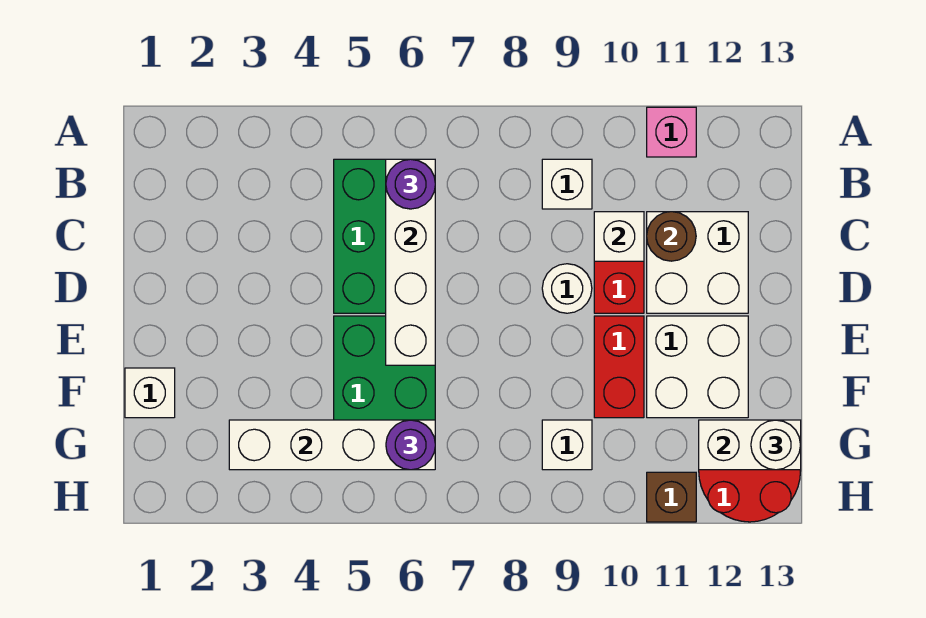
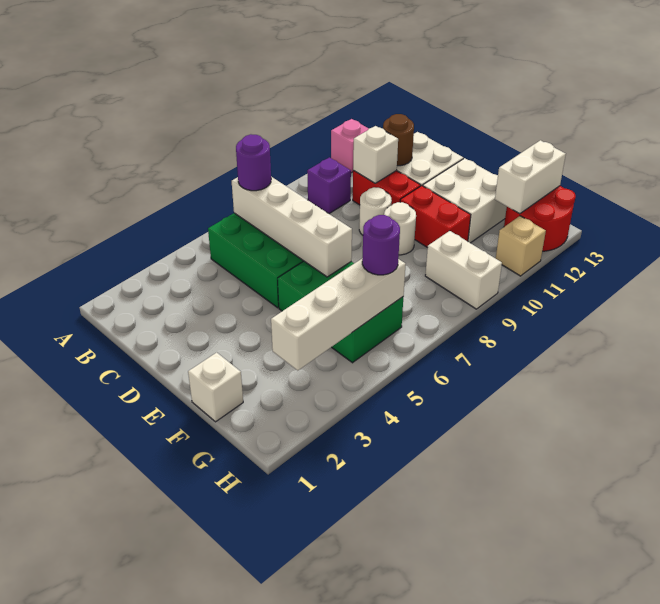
white 1x1 brick [542,159,592,209] -> purple 1x1 brick [307,157,351,214]
white 1x1 brick [542,420,592,470] -> white 1x2 brick [425,231,502,309]
white 1x1 round brick [751,420,800,470] -> white 1x1 round brick moved to [384,202,416,255]
brown 1x1 brick [647,472,696,522] -> tan 1x1 brick [496,216,546,276]

